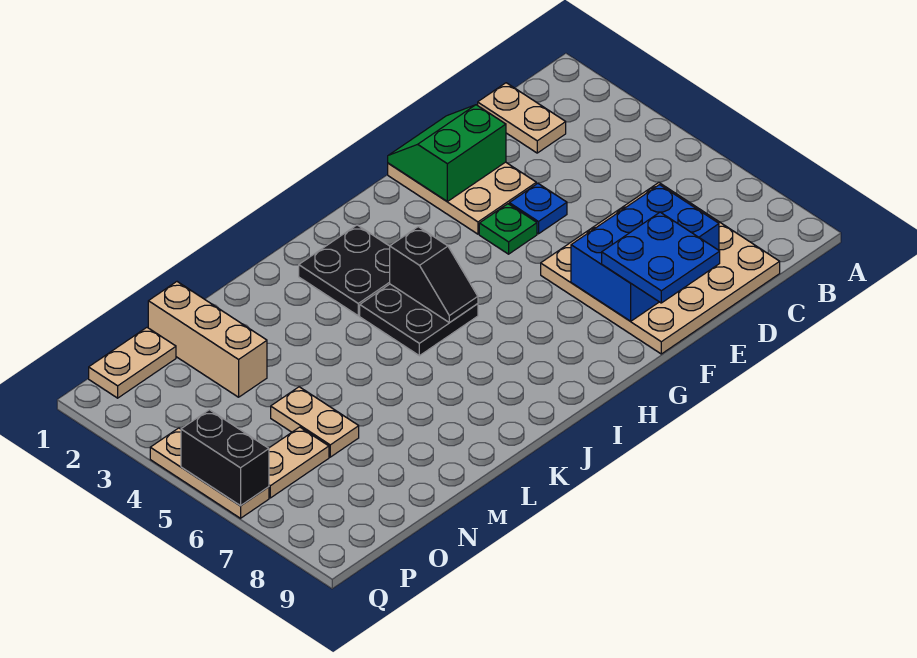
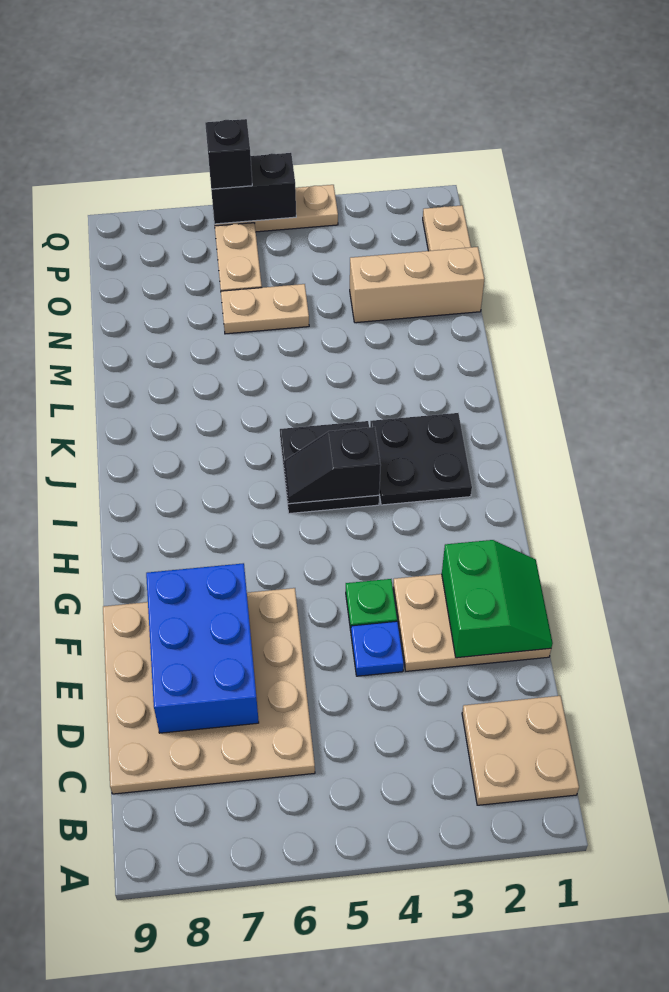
tan 1x2 plate [478,83,566,153] -> tan 2x2 plate [462,696,579,805]
blue 2x2 plate [602,212,720,303] -> none
none -> black 1x1 brick [205,119,252,189]

